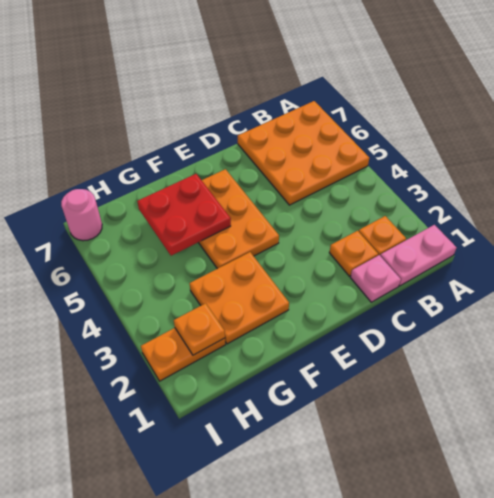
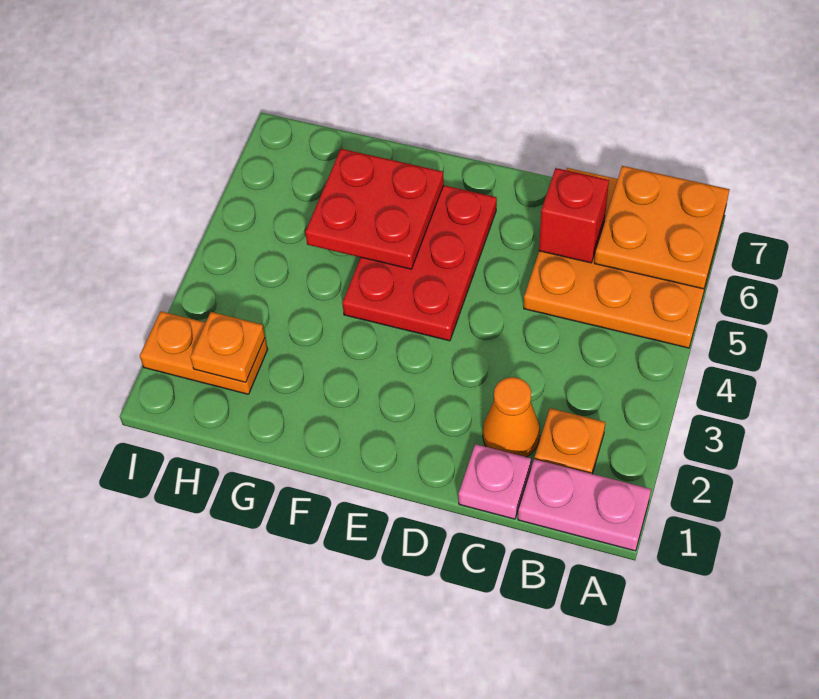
orange 1x1 plate [329,231,378,276] -> orange 1x1 cone [483,377,540,457]
none -> red 1x1 brick [539,168,609,263]
orange 2x3 plate [198,169,279,269] -> red 2x3 plate [342,185,497,341]
orange 2x2 plate [190,252,289,344] -> orange 2x2 plate moved to [594,166,730,289]
pink 1x1 round brick [61,189,102,241] -> none

